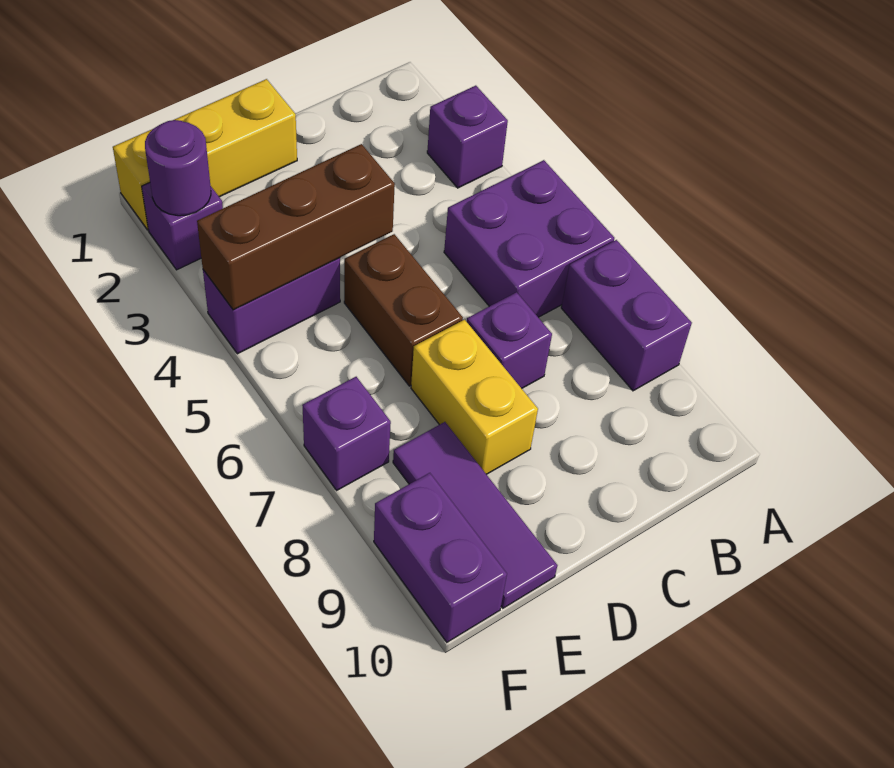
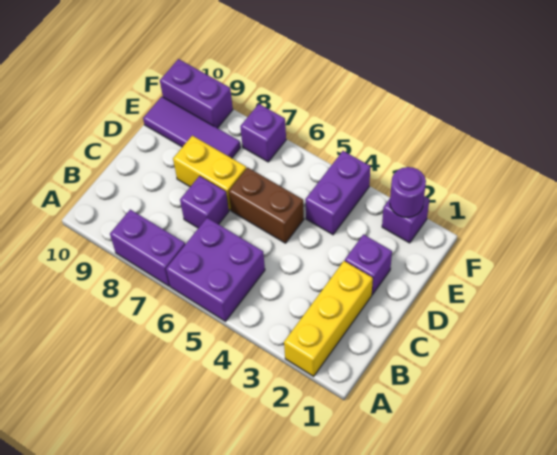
purple 1x1 brick [427,86,508,188] -> purple 1x1 brick moved to [345,235,392,295]
yellow 1x3 brick [113,79,297,230] -> yellow 1x3 brick moved to [284,261,373,376]
brown 1x3 brick [197,144,395,310] -> none

